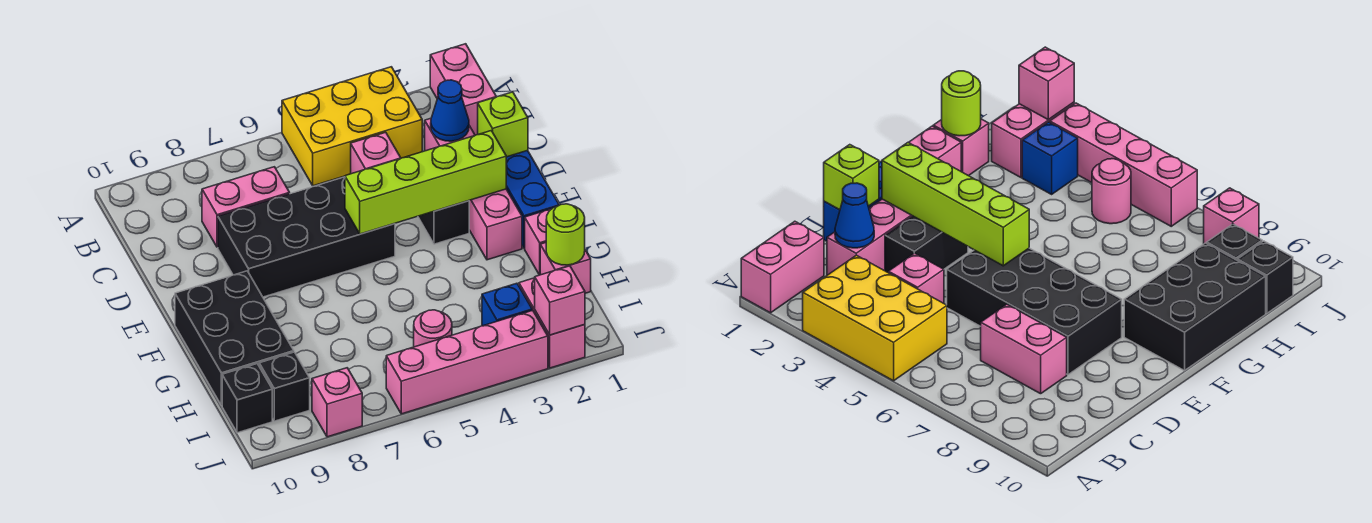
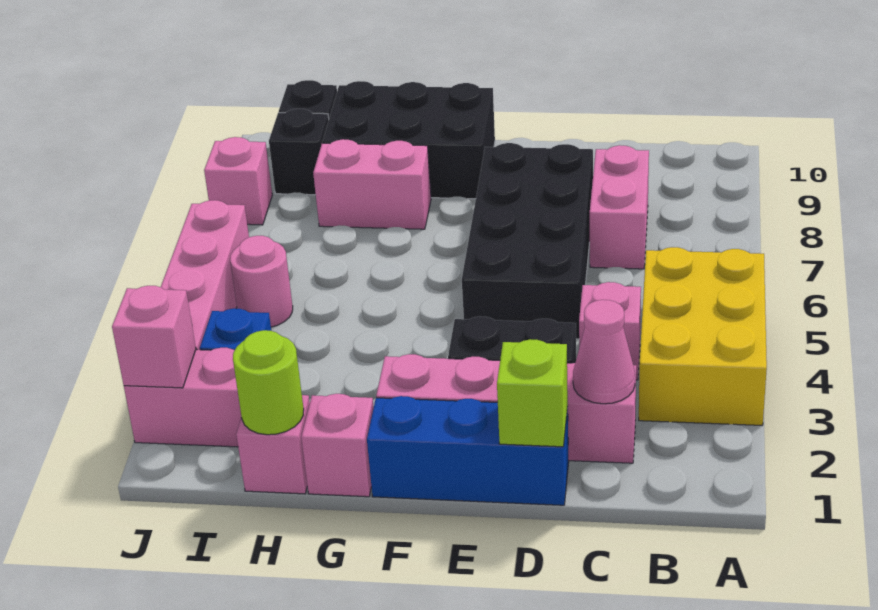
pink 1x2 brick [430,44,496,135] -> pink 1x2 brick moved to [313,139,431,229]
blue 1x1 cone [431,80,469,141] -> pink 1x1 cone [573,300,635,404]
lime 1x4 brick [345,131,506,234] -> none

